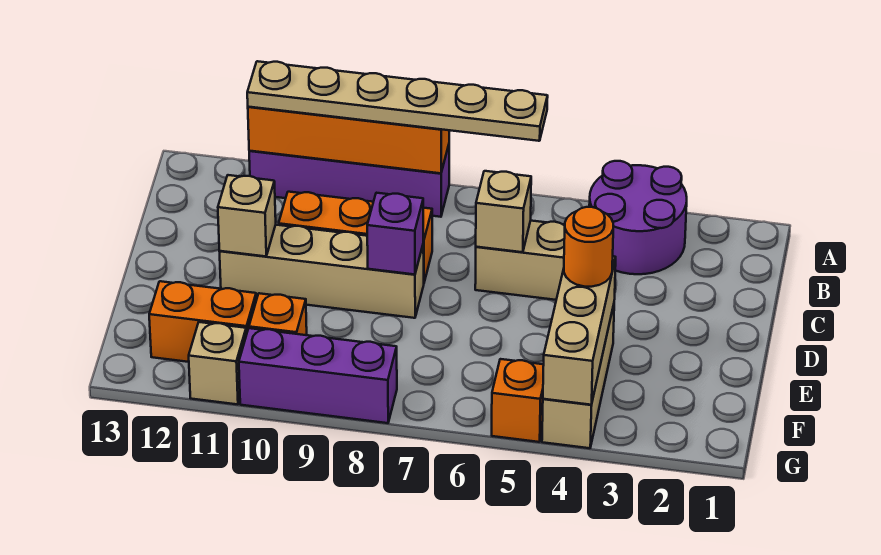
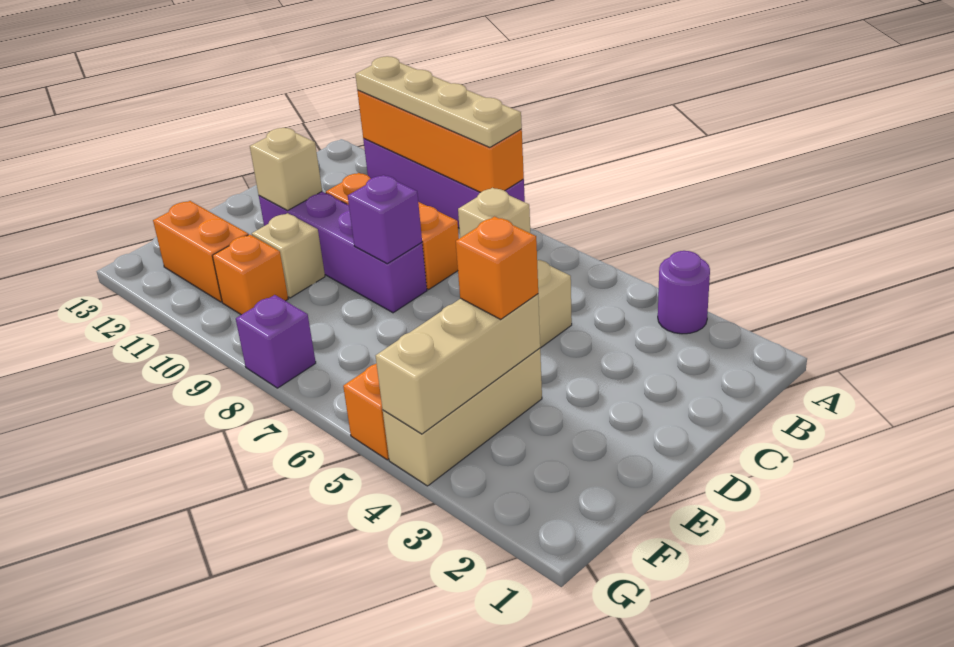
purple 2x2 round brick [589,161,687,274] -> purple 1x1 round brick [658,251,710,334]
tan 1x6 plate [247,61,548,141] -> tan 1x4 plate [355,56,522,147]
tan 1x4 brick [220,225,424,318] -> purple 1x4 brick [259,192,427,313]
orange 1x1 round brick [564,207,613,287] -> orange 1x1 brick [456,217,538,319]
purple 1x3 brick [239,328,397,423] -> purple 1x1 brick [236,295,316,388]
tan 1x1 brick [189,322,246,404] -> tan 1x1 brick moved to [252,213,325,298]

